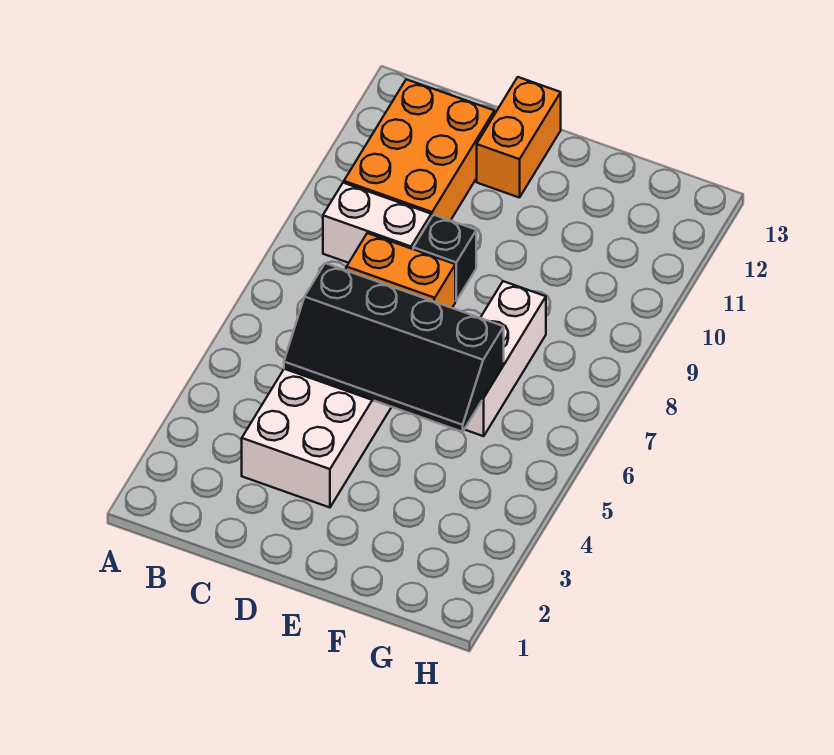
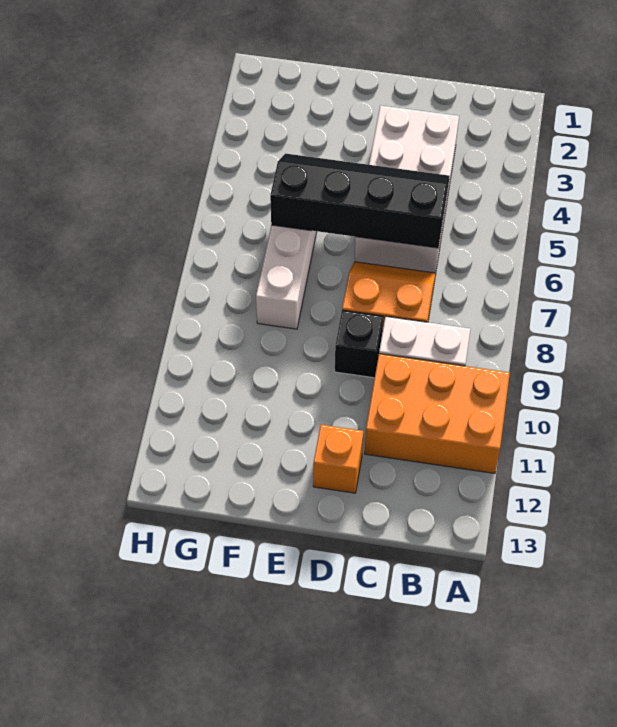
orange 2x3 brick [344,79,494,221] -> orange 2x3 brick turned to [365,354,510,473]
orange 1x2 brick [477,77,561,198] -> orange 1x1 brick [313,425,363,493]

